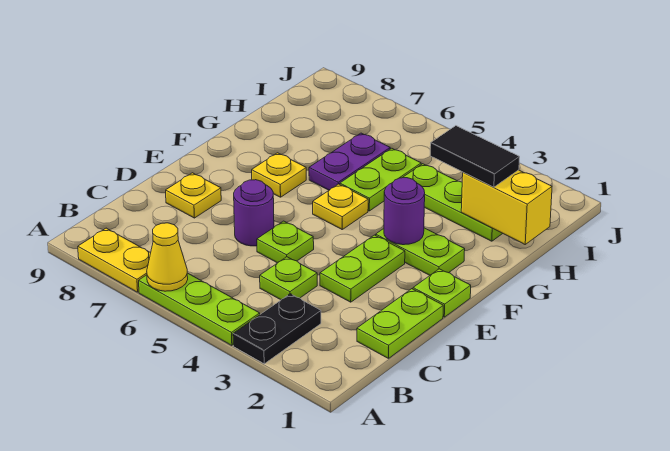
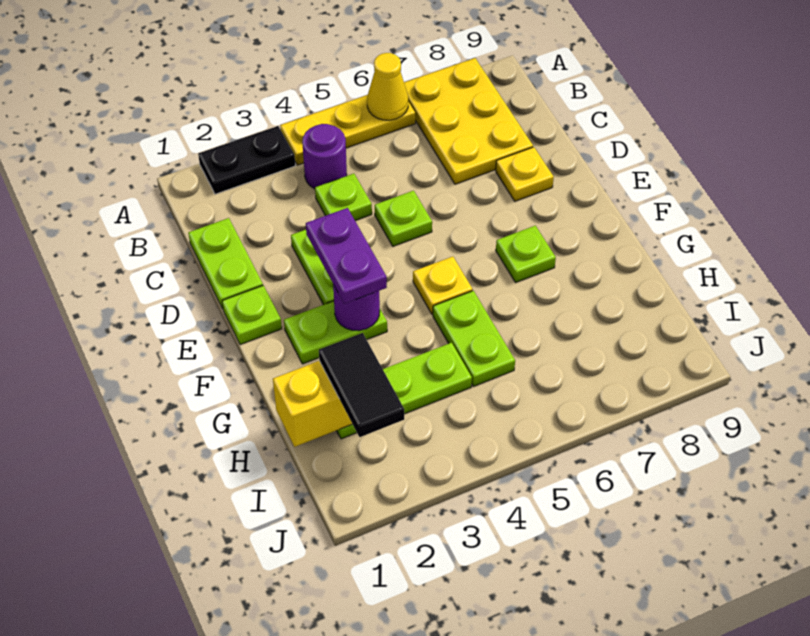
black 1x2 plate [233,294,321,364] -> black 1x2 plate turned to [198,126,295,194]
lime 1x3 plate [139,273,260,346] -> yellow 1x3 plate [280,95,415,165]
yellow 1x2 plate [78,228,151,292] -> yellow 2x3 plate [404,58,533,184]
purple 1x1 round brick [234,180,274,246] -> purple 1x1 round brick moved to [302,124,347,189]
yellow 1x1 plate [252,153,306,197] -> lime 1x1 plate [496,226,556,282]
purple 1x2 plate [309,133,390,190] -> purple 1x2 plate moved to [306,208,387,304]
black 1x2 tile [430,126,520,187] -> black 1x2 tile turned to [319,333,404,437]

